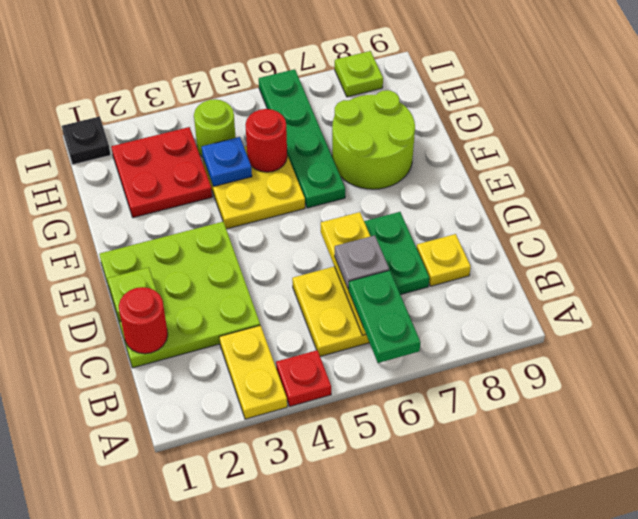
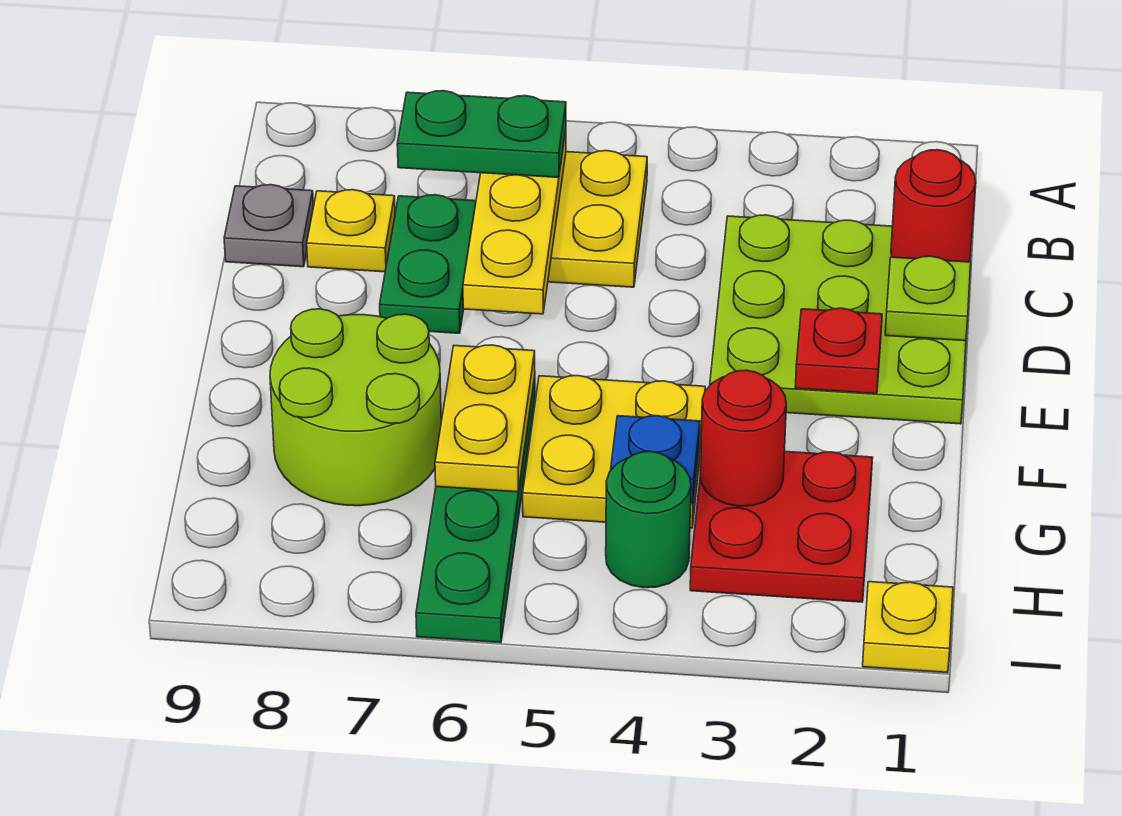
yellow 1x2 plate [219,325,287,419] -> yellow 1x2 plate moved to [435,345,535,492]
red 1x1 plate [276,350,331,406] -> red 1x1 plate moved to [795,308,882,394]
green 1x2 plate [349,270,420,363] -> green 1x2 plate turned to [397,91,566,178]
grey 1x1 plate [335,235,389,289] -> grey 1x1 plate moved to [224,185,313,267]
red 1x1 round brick [245,109,287,172] -> red 1x1 round brick moved to [700,370,786,506]
lime 1x1 round brick [194,99,236,157] -> green 1x1 round brick [606,452,691,588]
black 1x1 plate [62,117,111,165] -> yellow 1x1 plate [863,582,953,673]
lime 1x1 plate [335,51,383,97] -> none

